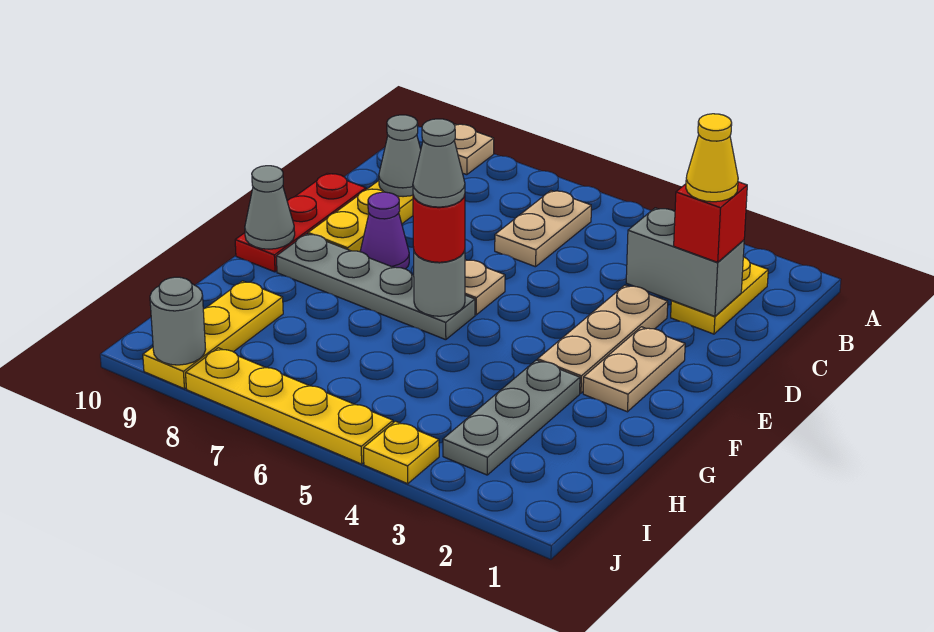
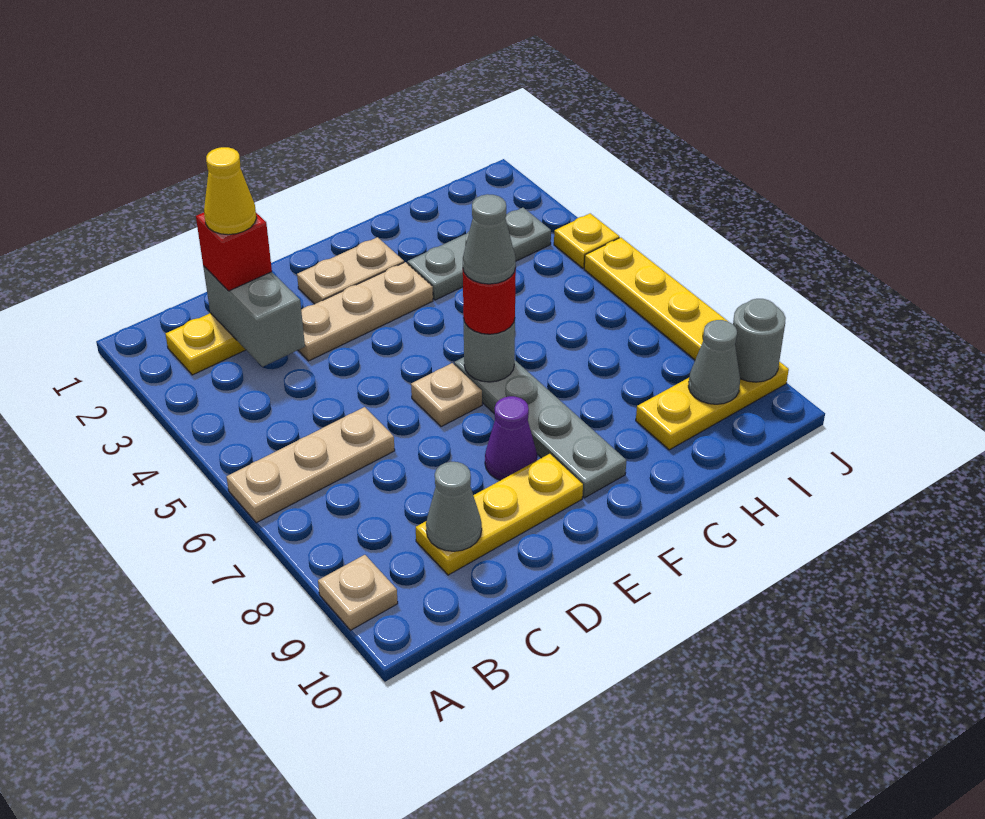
tan 1x2 plate [495,191,591,267] -> tan 1x3 plate [227,407,395,523]
red 1x3 plate [235,173,366,272] -> none
grey 1x1 cone [245,166,295,249] -> grey 1x1 cone moved to [688,320,740,404]

